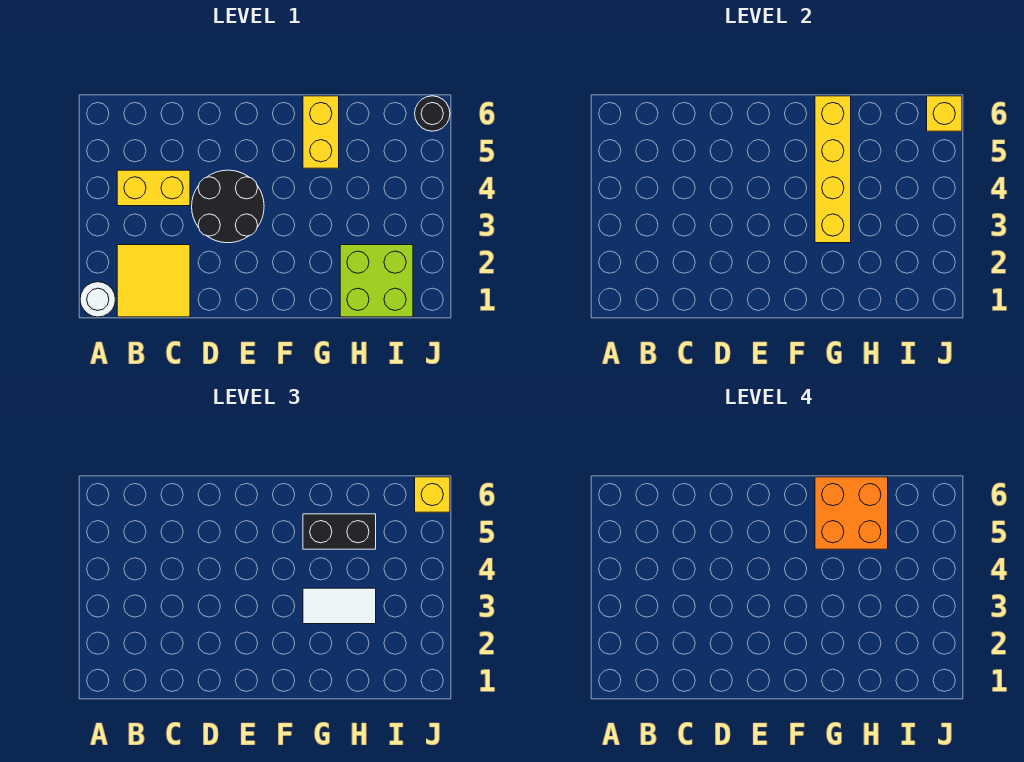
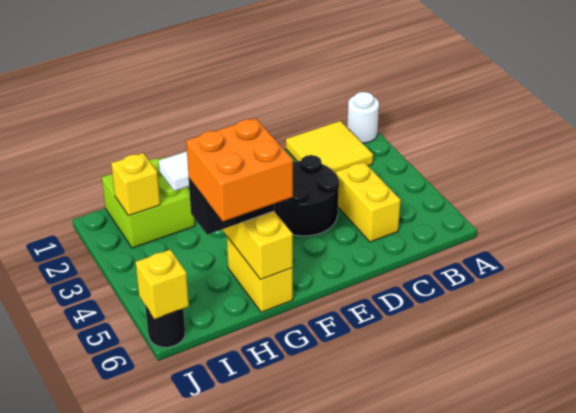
yellow 1x2 brick [117,170,190,206] -> yellow 1x2 brick turned to [336,162,401,242]
yellow 1x1 brick [415,477,450,512] -> yellow 1x1 brick moved to [111,153,160,216]

